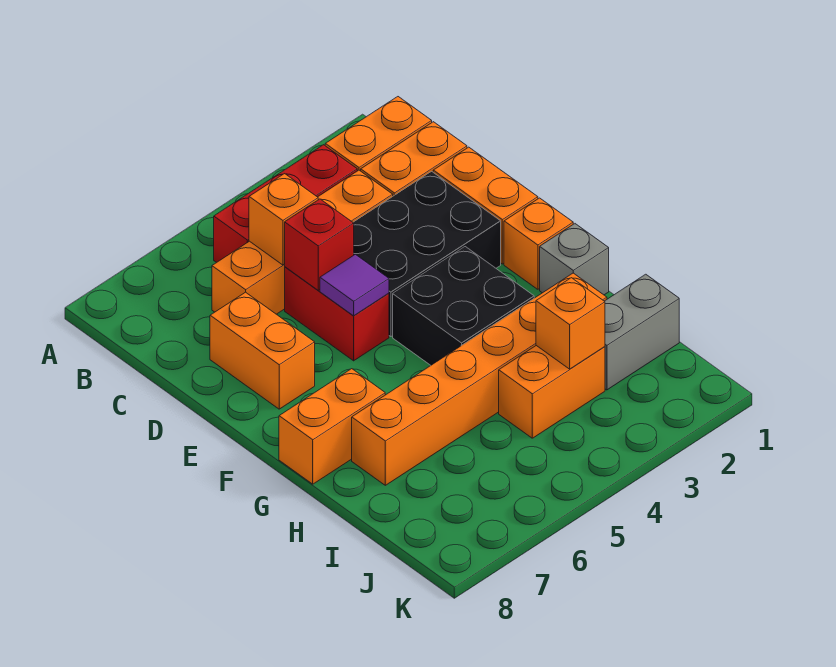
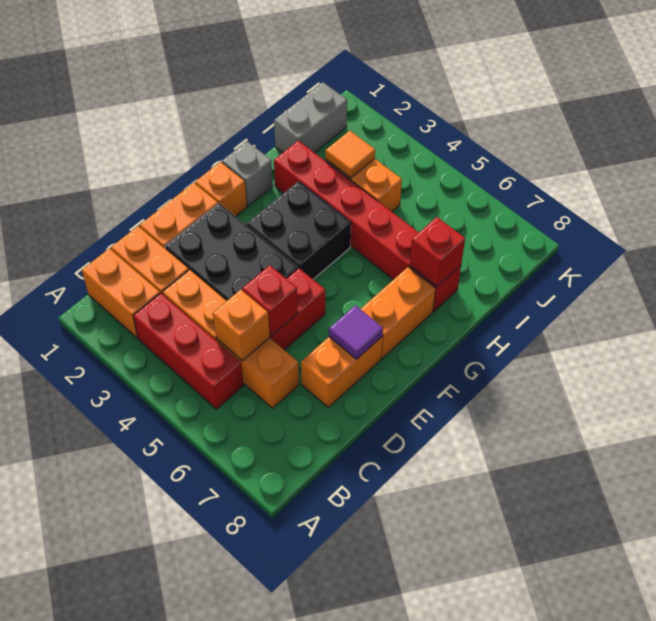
purple 1x1 tile [320,254,389,316] -> purple 1x1 tile moved to [329,305,383,359]
orange 1x2 brick [279,369,385,484] -> orange 1x2 brick turned to [361,267,436,358]
orange 1x6 brick [352,273,607,485] -> red 1x6 brick [274,141,461,311]
none -> red 1x1 brick [410,217,465,286]
grey 1x2 brick [605,274,679,390] -> grey 1x2 brick turned to [274,82,347,153]
orange 1x1 brick [536,278,605,369] -> orange 1x1 tile [326,131,375,178]

